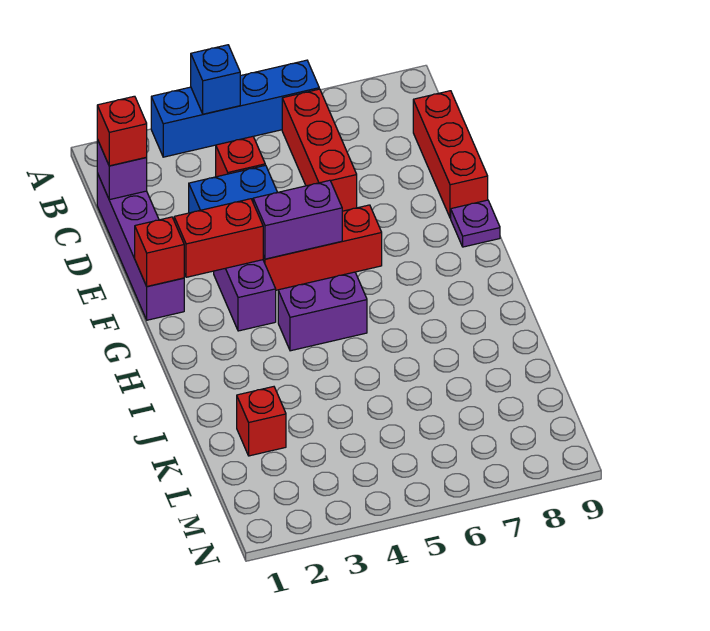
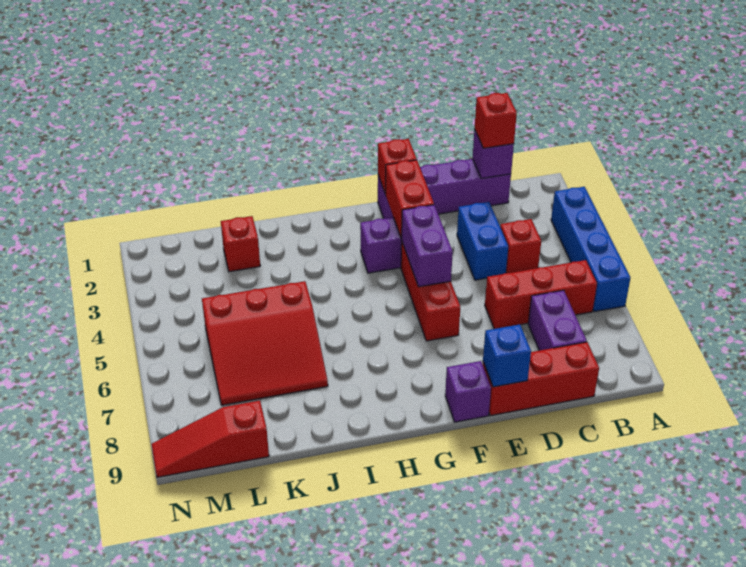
blue 1x1 brick [191,45,240,114] -> blue 1x1 brick moved to [483,325,531,387]
purple 1x1 plate [451,200,500,247] -> purple 1x1 brick [445,361,491,422]
purple 1x2 brick [278,272,367,351] -> purple 1x2 brick moved to [528,290,587,351]
none -> red 3x3 slope [202,281,328,405]
none -> red 1x3 slope [152,401,269,477]

